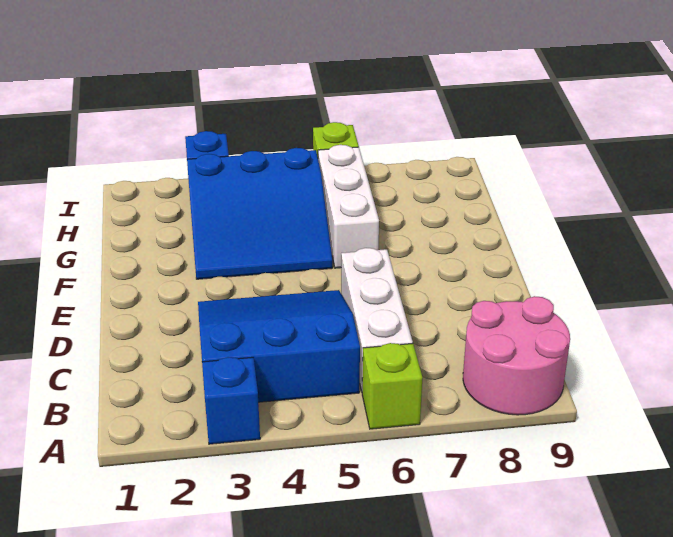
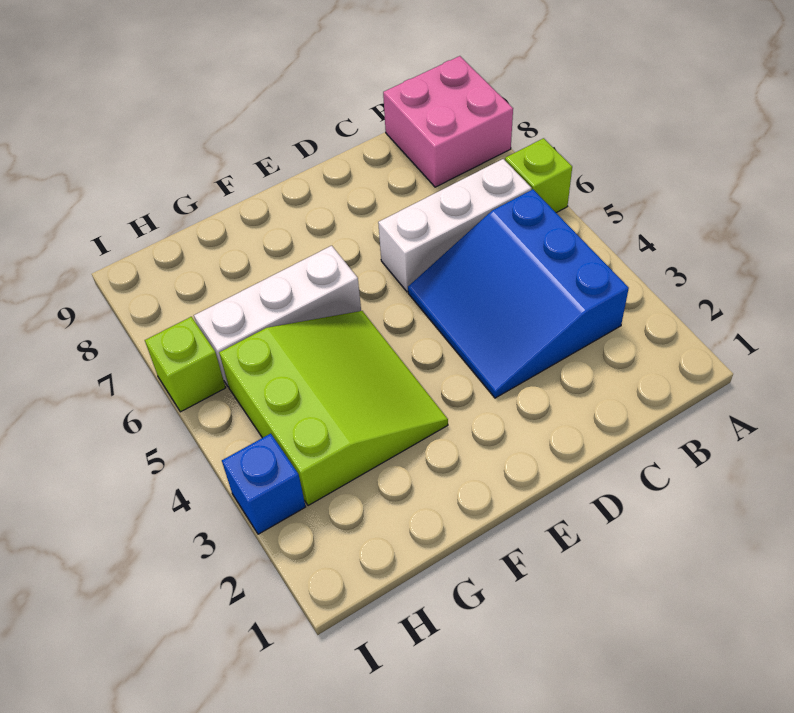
blue 1x1 brick [202,357,260,444] -> none
pink 2x2 round brick [463,296,570,415] -> pink 2x2 brick [383,56,513,187]
blue 3x3 slope [187,148,333,279] -> lime 3x3 slope [219,311,448,506]

